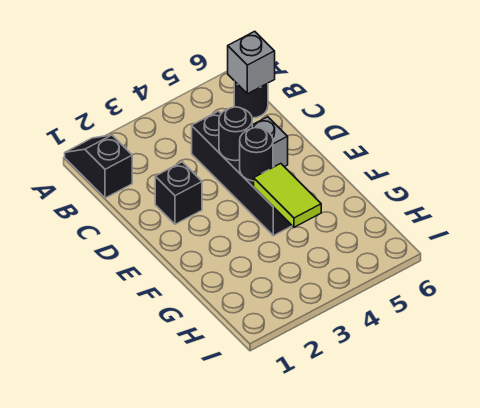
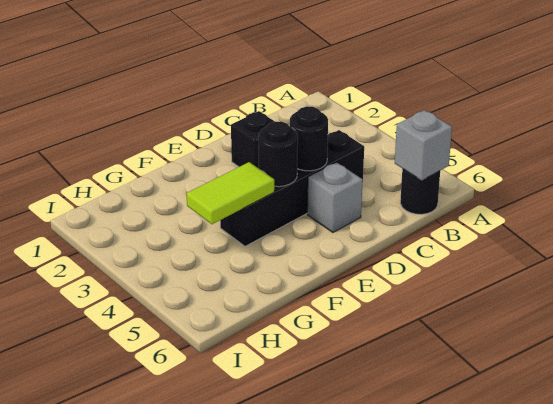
black 1x2 slope [65,135,132,198] -> none

